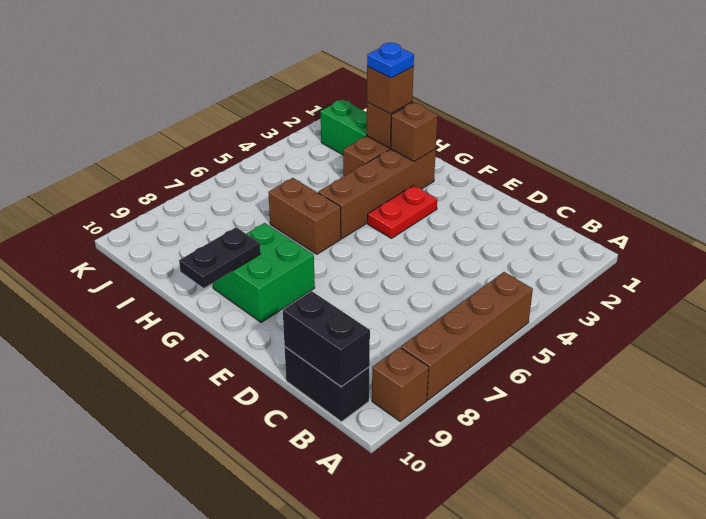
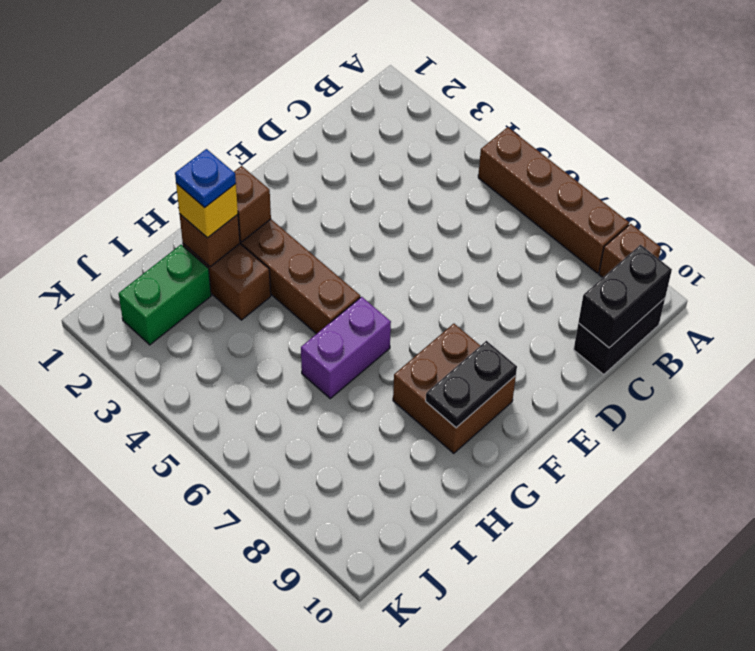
red 1x2 plate [368,186,437,238] -> none
green 2x2 brick [213,223,315,322] -> brown 2x2 brick [393,324,516,453]
brown 1x2 brick [268,178,341,254] -> purple 1x2 brick [301,297,391,398]
black 1x2 plate [179,227,261,288] -> black 1x2 plate turned to [426,341,517,428]
brown 1x1 brick [367,67,414,114] -> yellow 1x1 brick [176,184,238,238]

